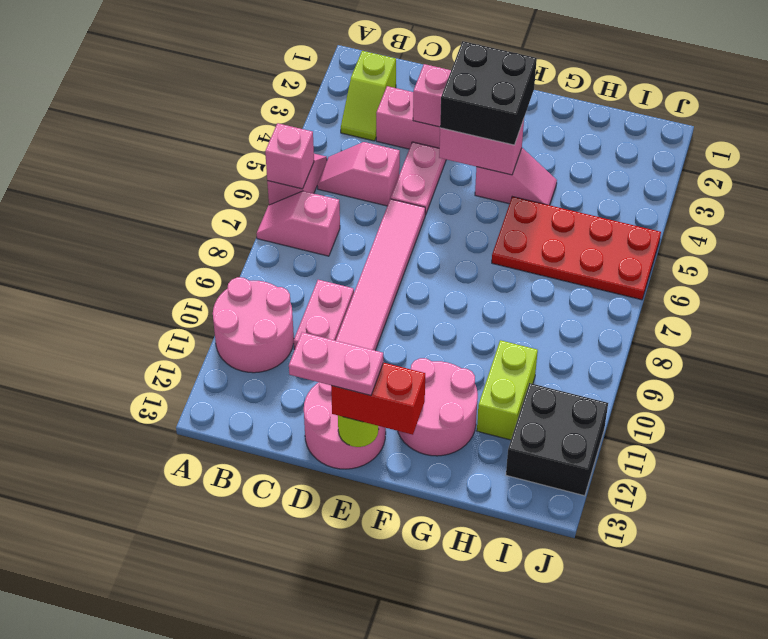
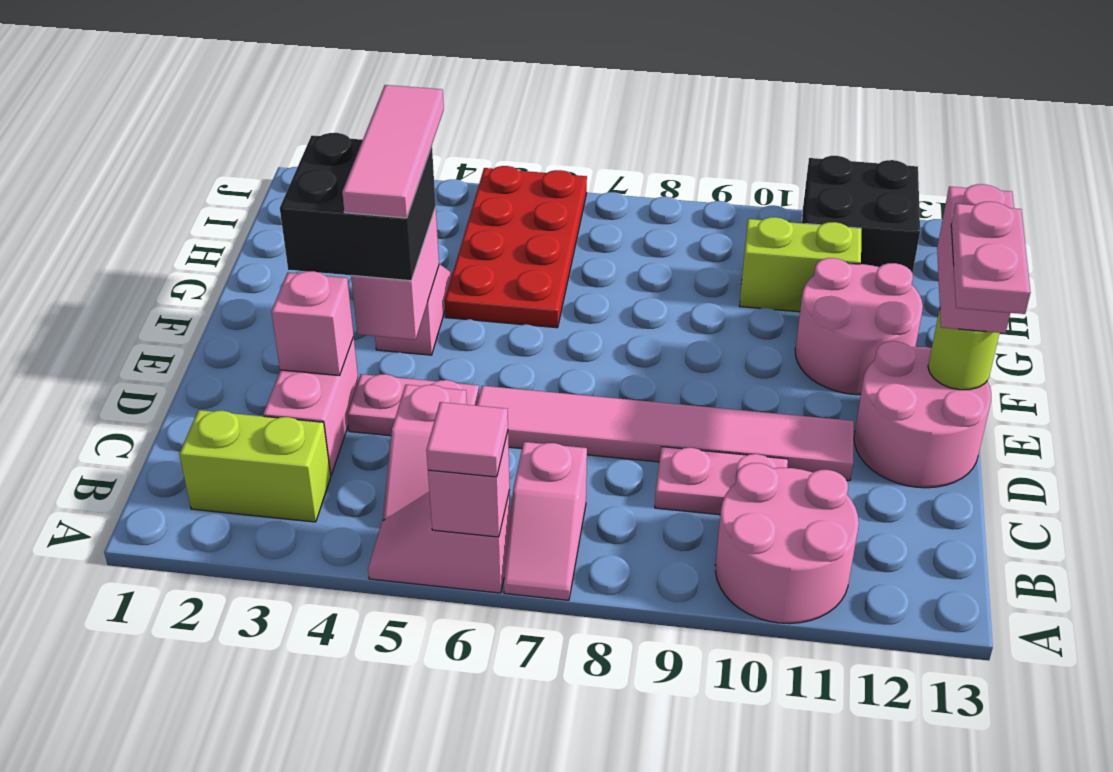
none -> pink 1x1 tile [426,402,508,477]
lime 1x2 slope [341,51,396,141] -> lime 1x2 brick [179,410,331,522]
none -> pink 1x3 tile [342,85,444,218]
red 1x2 brick [331,363,425,435] -> pink 1x2 brick [937,184,1014,333]

